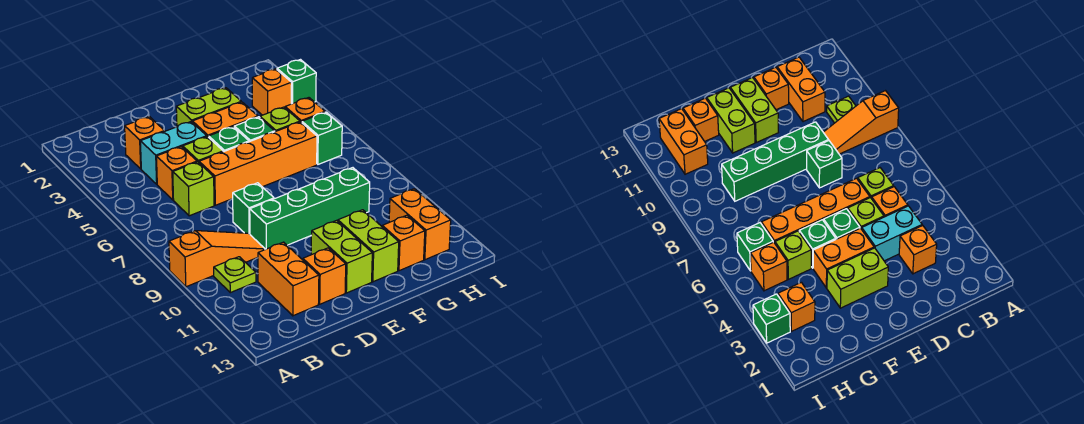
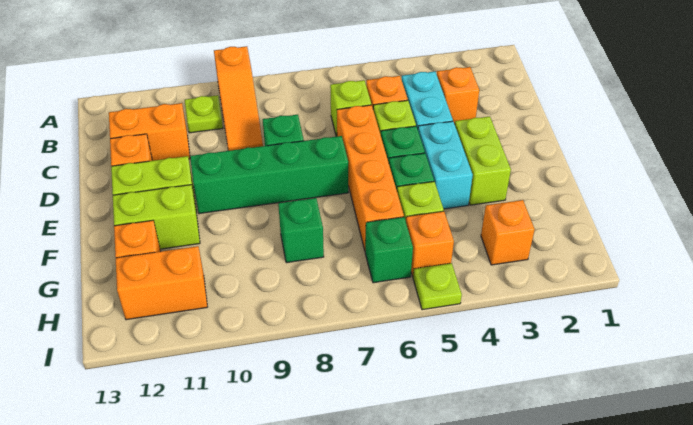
green 1x4 brick [250,168,370,250] -> green 1x4 brick turned to [190,136,348,214]
orange 1x2 brick [192,102,258,137] -> cyan 1x2 brick [418,121,473,209]
green 1x1 brick [277,60,316,104] -> green 1x1 brick moved to [278,198,324,263]
none -> lime 1x1 plate [413,263,462,310]

